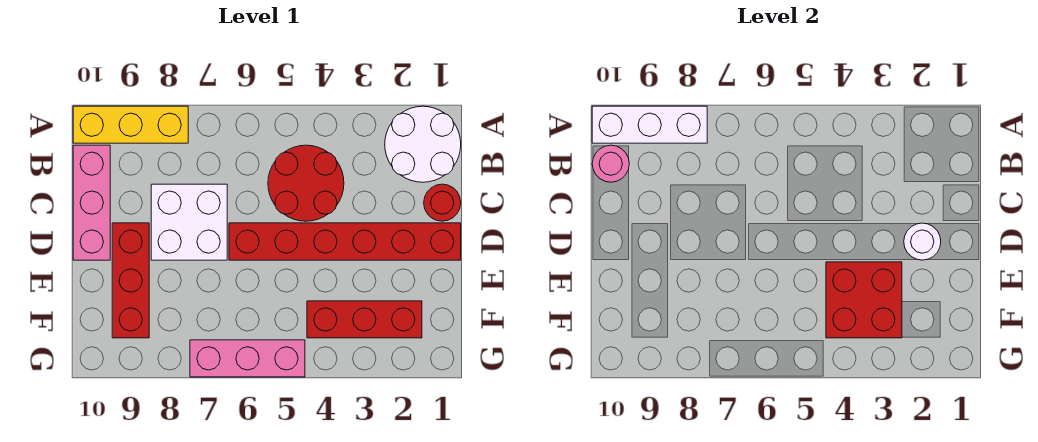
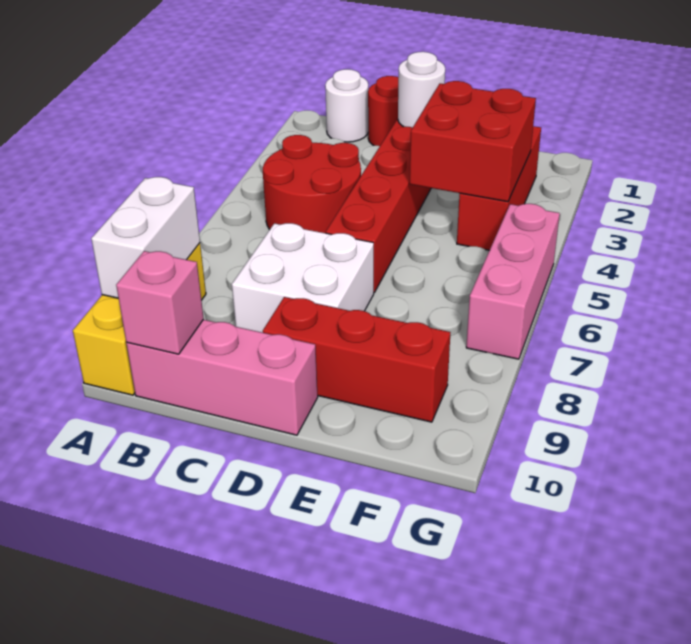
white 2x2 round brick [385,106,461,182] -> white 1x1 round brick [325,69,368,142]
white 1x3 brick [592,106,707,143] -> white 1x2 brick [91,177,200,298]
pink 1x1 round brick [592,145,629,182] -> pink 1x1 brick [116,251,204,354]

